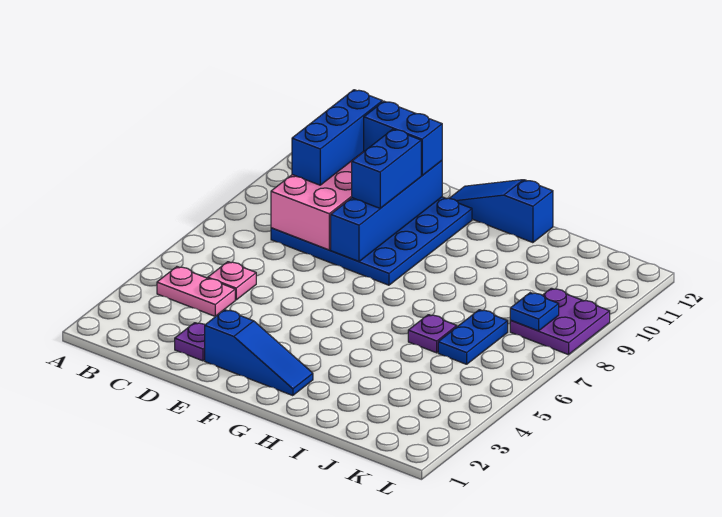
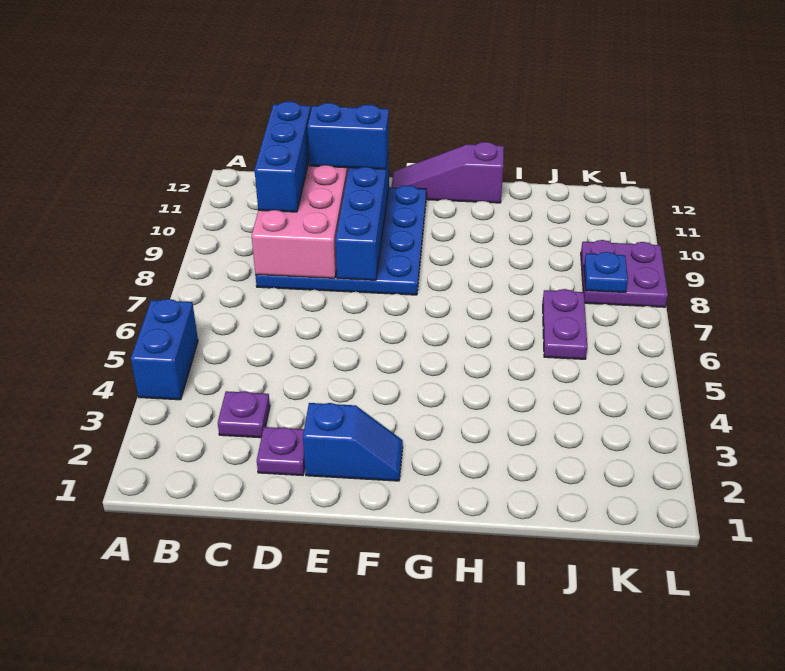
pink 1x2 plate [157,267,235,316] -> none
pink 1x1 plate [208,262,256,300] -> none
blue 1x3 slope [205,310,313,396] -> blue 1x2 slope [303,403,403,481]
blue 1x2 brick [352,129,421,208] -> blue 1x2 brick moved to [131,299,198,400]
blue 1x3 slope [449,180,553,243] -> purple 1x3 slope [391,142,504,203]
purple 1x1 plate [408,315,457,353] -> purple 1x1 plate moved to [218,391,270,438]
blue 1x2 plate [438,310,508,364] -> purple 1x2 plate [543,289,587,359]

